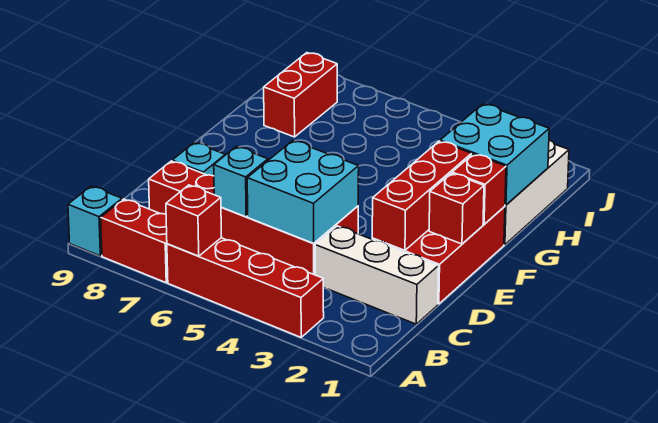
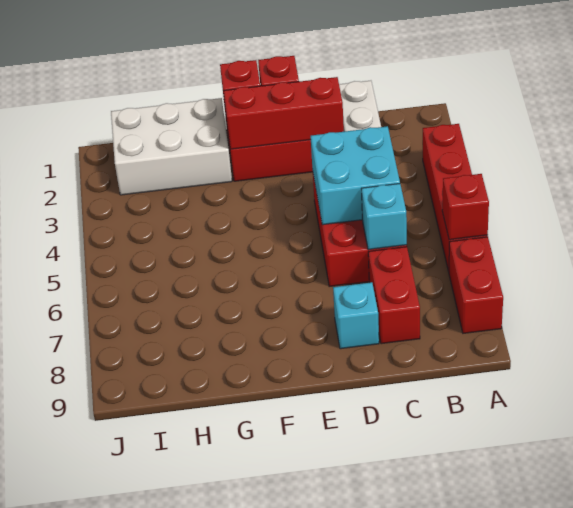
cyan 1x1 brick [68,186,122,256] -> none
cyan 2x2 brick [440,104,549,205] -> none
red 1x2 brick [264,53,337,137] -> none

